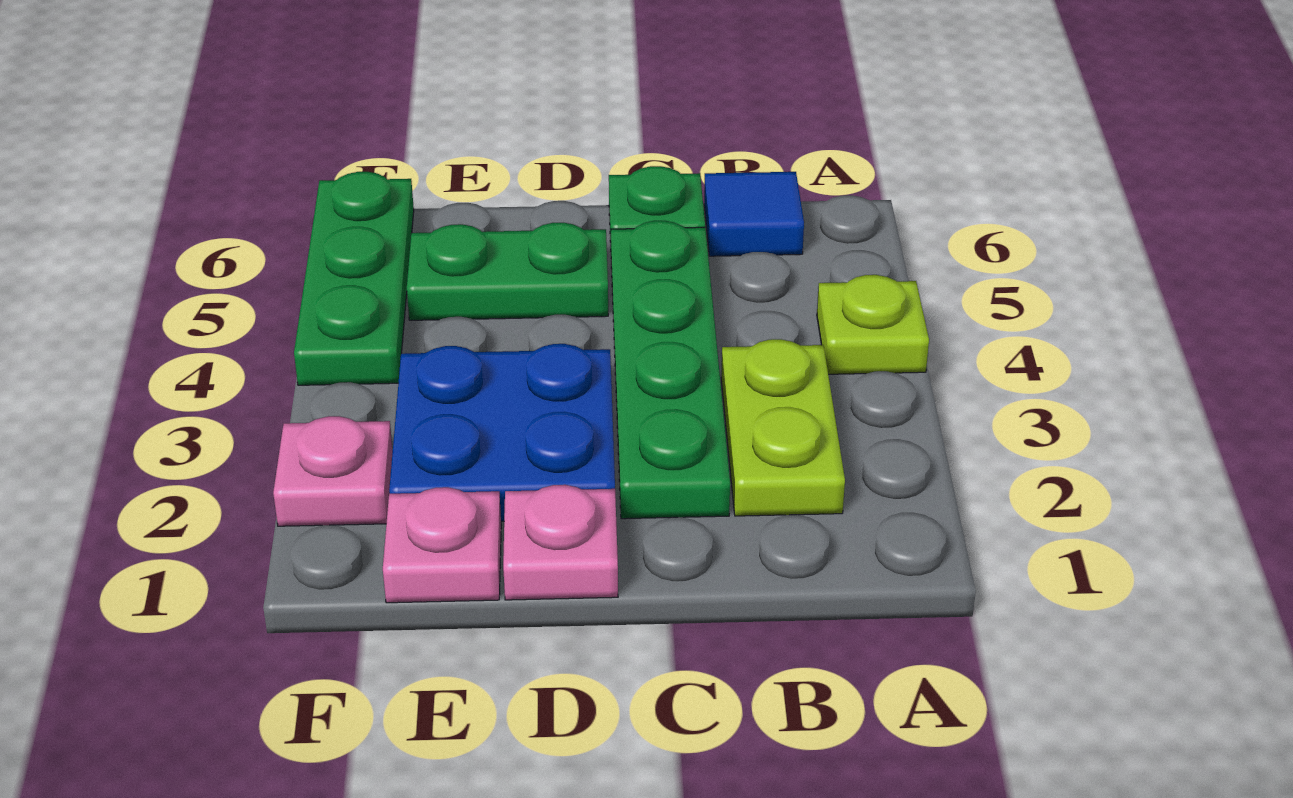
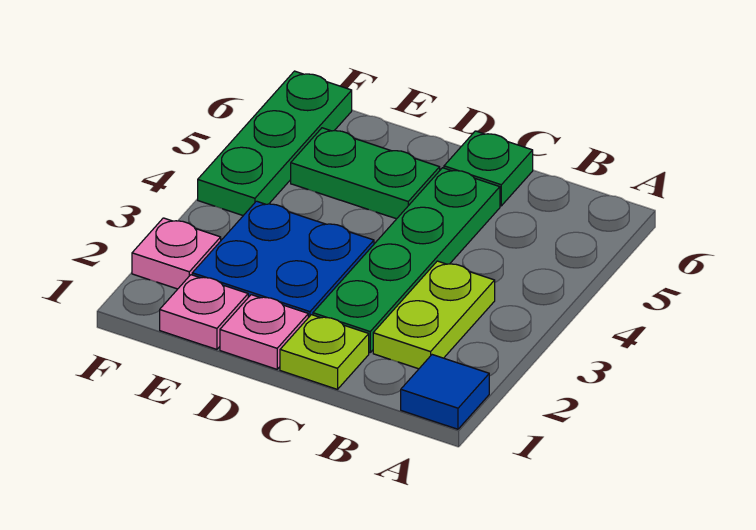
lime 1x1 plate [817,275,929,374] -> lime 1x1 plate moved to [280,315,369,389]
blue 1x1 tile [704,172,804,256] -> blue 1x1 tile moved to [401,355,489,429]

